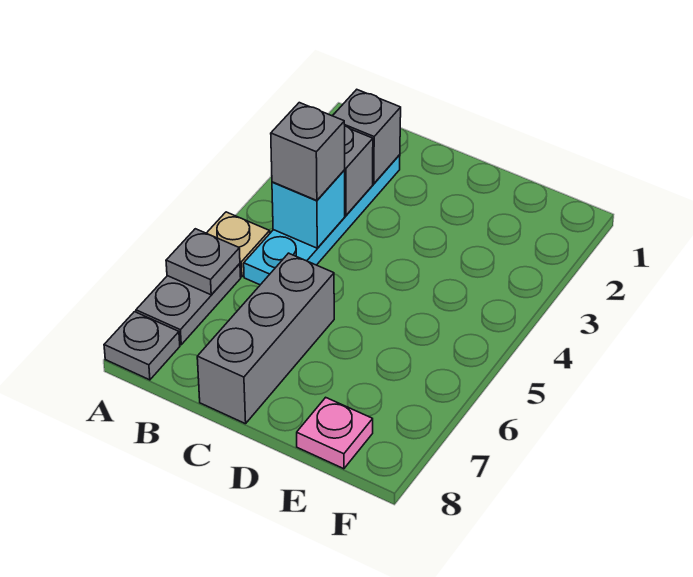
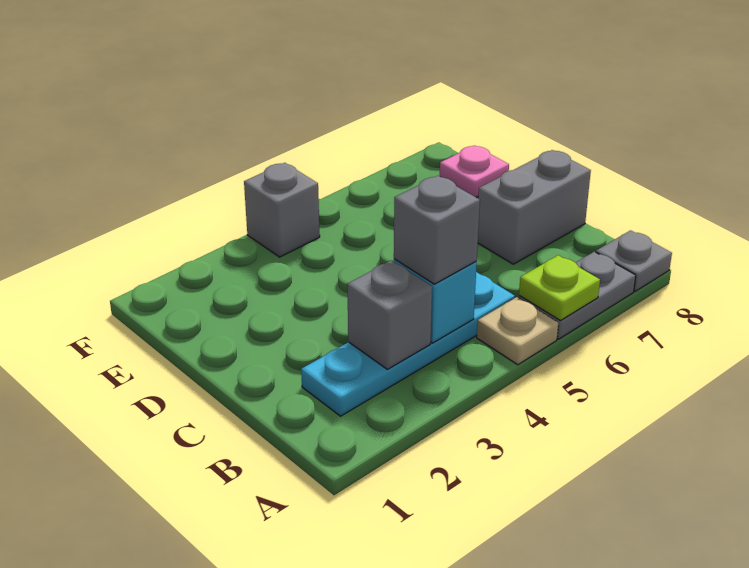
grey 1x1 plate [166,229,240,295] -> lime 1x1 plate [519,255,600,321]
grey 1x1 brick [333,90,401,184] -> grey 1x1 brick moved to [244,163,320,257]
grey 1x3 brick [197,253,334,424] -> grey 1x2 brick [478,150,591,264]

